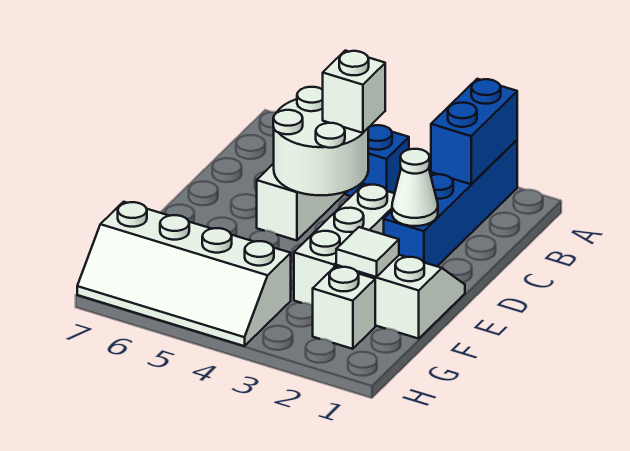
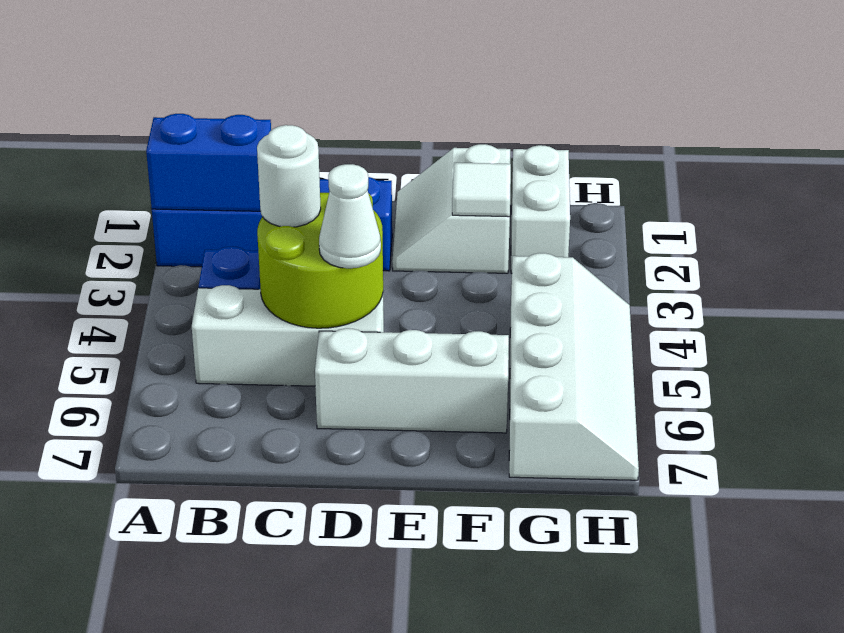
white 2x2 round brick [273,87,368,195] -> lime 2x2 round brick [257,193,383,328]
white 1x1 brick [323,51,385,133] -> white 1x1 round brick [257,125,321,227]
white 1x1 cone [392,149,438,226] -> white 1x1 cone moved to [319,164,381,268]
white 1x3 brick [294,184,395,305] -> white 1x3 brick moved to [315,328,509,433]
white 1x1 brick [313,267,375,349] -> white 1x2 brick [511,145,570,273]

